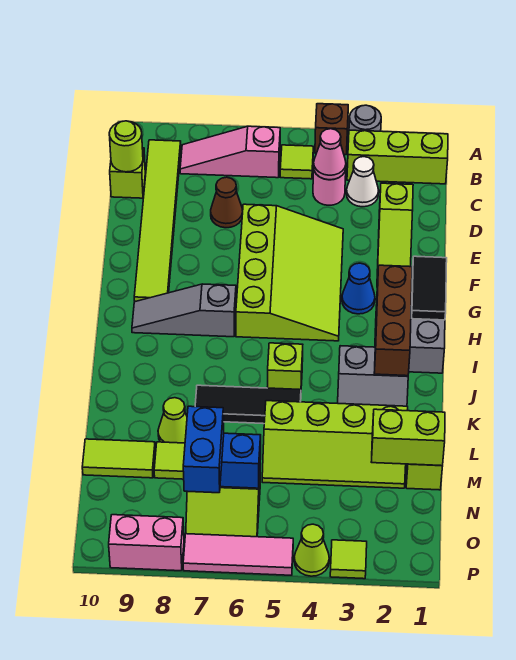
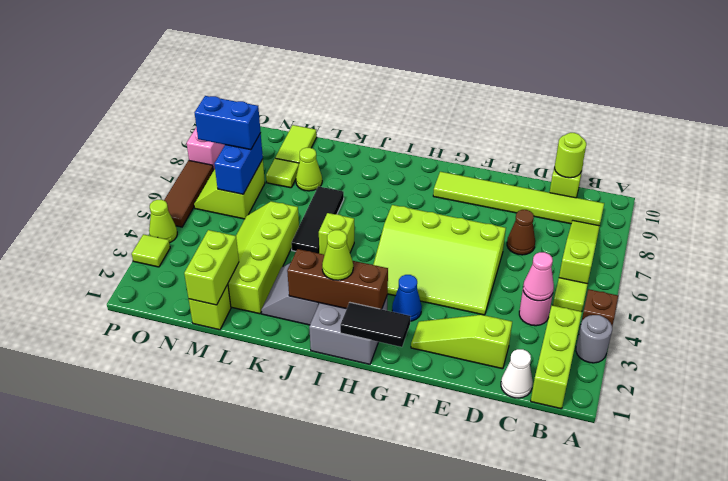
pink 1x3 slope [180,126,280,178] -> lime 1x3 slope [559,221,600,284]
white 1x1 cone [346,157,379,207] -> white 1x1 cone moved to [501,349,533,398]
grey 1x3 slope [132,284,236,337] -> none
none -> lime 1x1 cone [322,230,353,280]
pink 1x3 tile [183,534,293,575] -> brown 1x3 tile [164,160,213,227]

